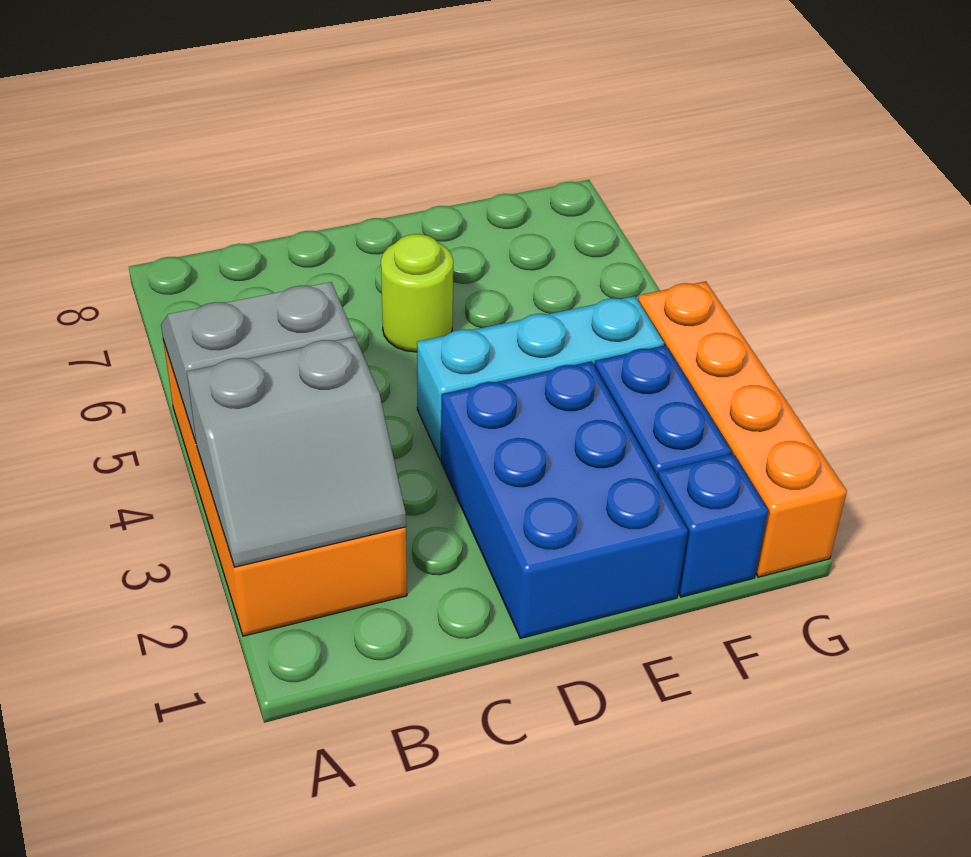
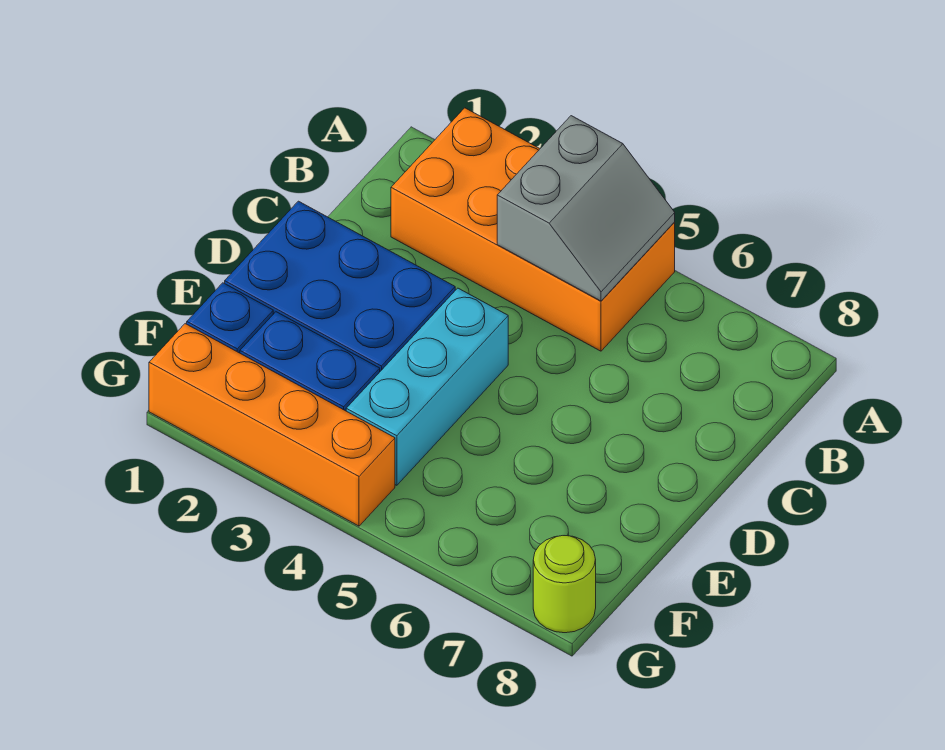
grey 2x2 slope [187,337,406,567] -> none
lime 1x1 round brick [381,234,453,352] -> lime 1x1 round brick moved to [533,536,596,633]

